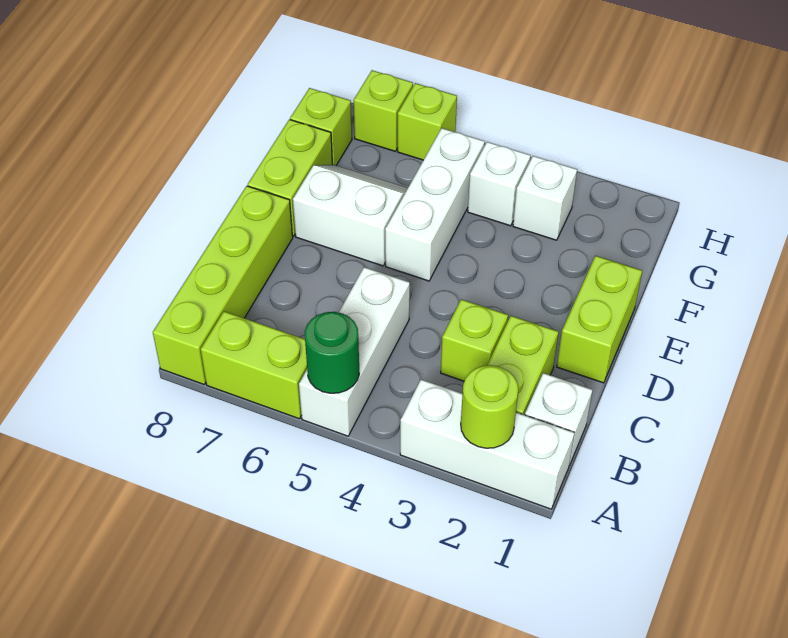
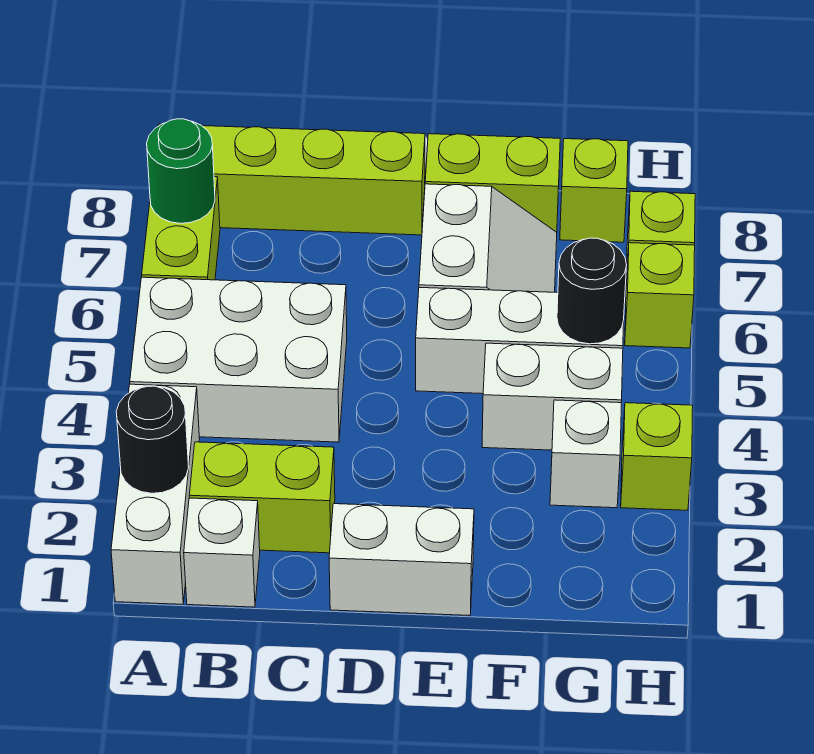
lime 1x1 round brick [461,365,518,448] -> black 1x1 round brick [116,386,189,493]
white 1x3 brick [299,267,410,436] -> white 2x3 brick [130,277,347,442]
green 1x1 round brick [305,312,359,393] -> green 1x1 round brick moved to [147,119,215,223]
lime 1x1 brick [441,299,508,381] -> lime 1x1 brick moved to [621,403,693,510]
lime 1x2 brick [557,256,642,383] -> white 1x2 brick [329,504,474,616]
white 1x1 brick [468,142,531,226] -> white 1x2 brick [482,343,623,450]
none -> black 1x1 round brick [557,238,627,344]

